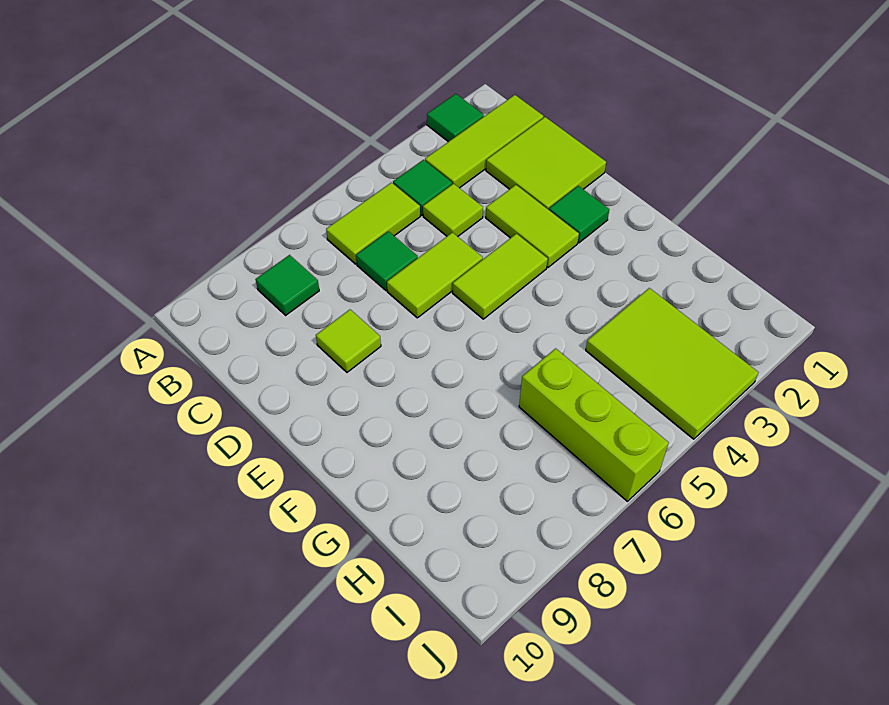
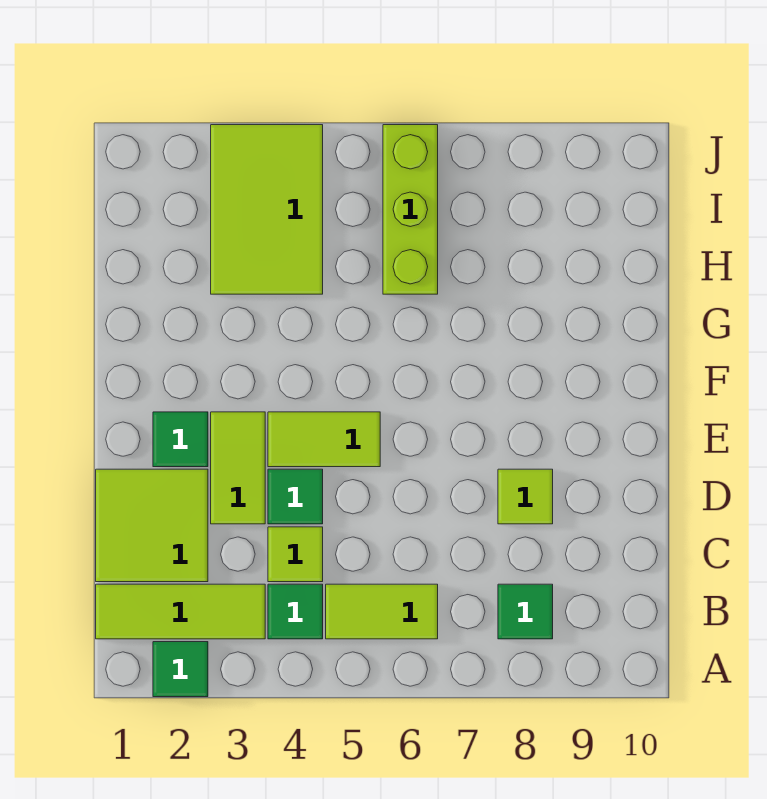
green 1x1 tile [356,231,418,290] -> green 1x1 tile moved to [268,469,323,524]
lime 1x2 tile [387,232,483,318] -> none

